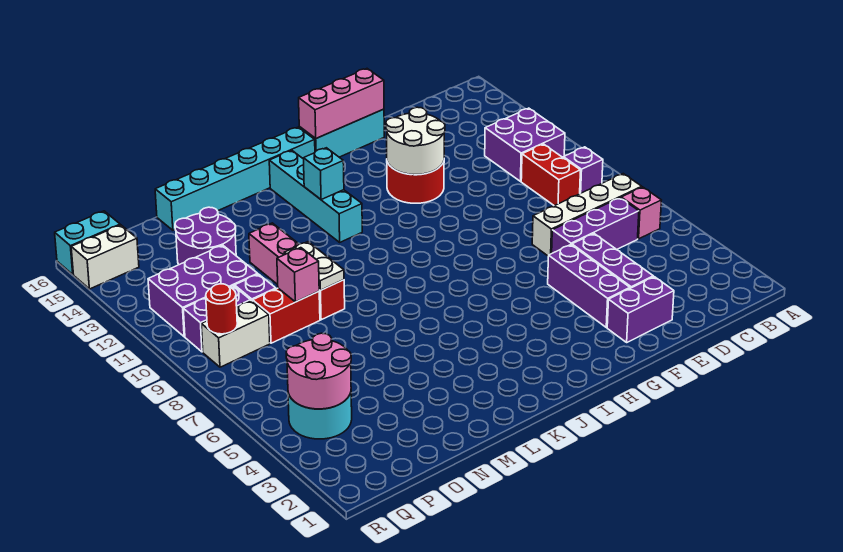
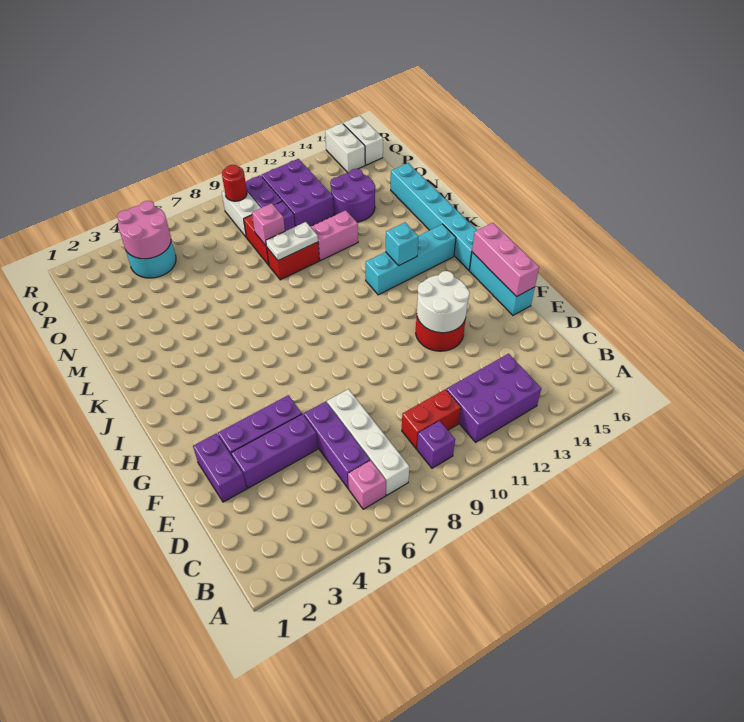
purple 2x2 brick [485,108,565,181] -> purple 2x3 brick [446,354,541,442]
cyan 1x2 brick [55,211,120,274] -> white 1x2 brick [343,116,383,165]

